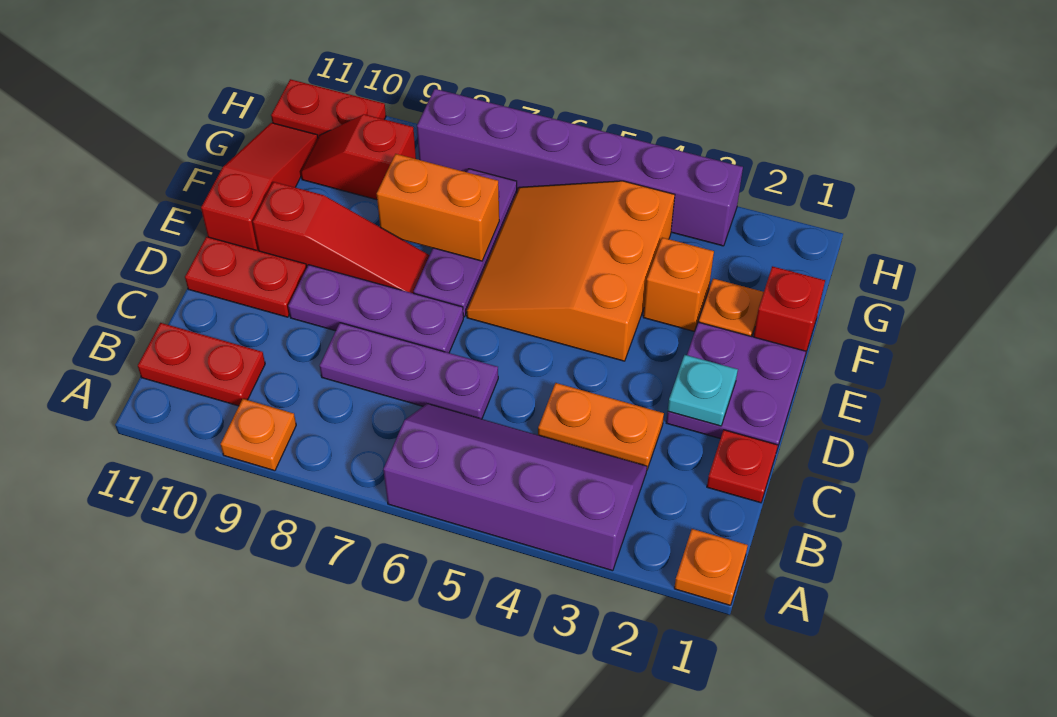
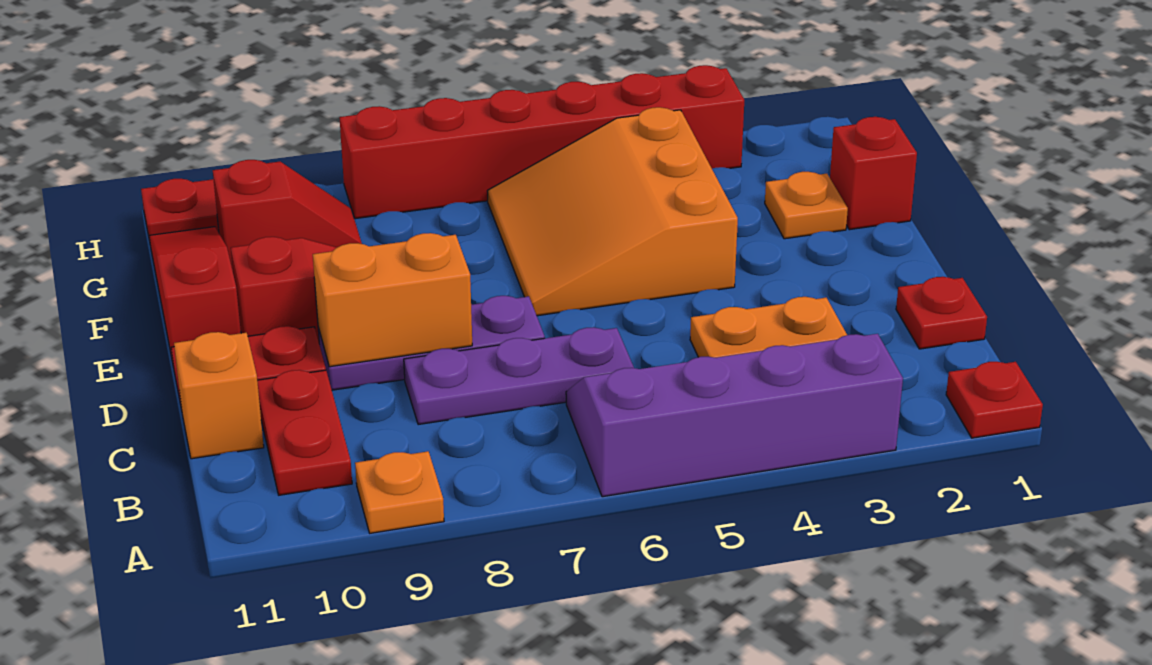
orange 1x1 plate [674,529,748,605] -> red 1x1 plate [946,362,1043,438]
red 1x2 plate [138,323,265,406] -> red 1x2 plate turned to [257,370,352,495]
purple 2x2 plate [666,322,806,449] -> none
cyan 1x1 plate [668,355,738,426] -> none
purple 1x3 plate [413,169,517,317] -> none
orange 1x1 brick [643,238,714,331] -> orange 1x1 brick moved to [174,332,264,459]
orange 1x2 brick [377,154,499,261] -> orange 1x2 brick moved to [313,233,472,367]
red 1x2 slope [301,114,416,200] -> red 1x2 slope turned to [213,160,362,271]
purple 1x6 brick [417,89,743,246] -> red 1x6 brick [340,65,744,219]

